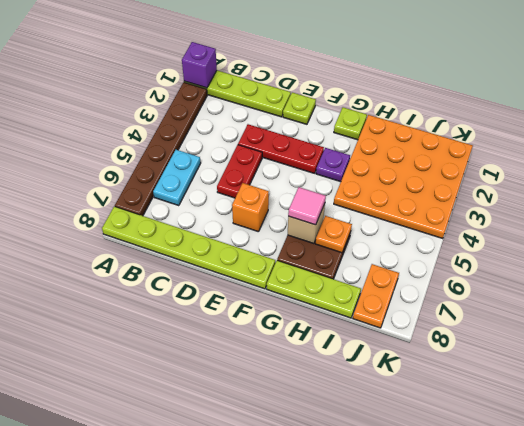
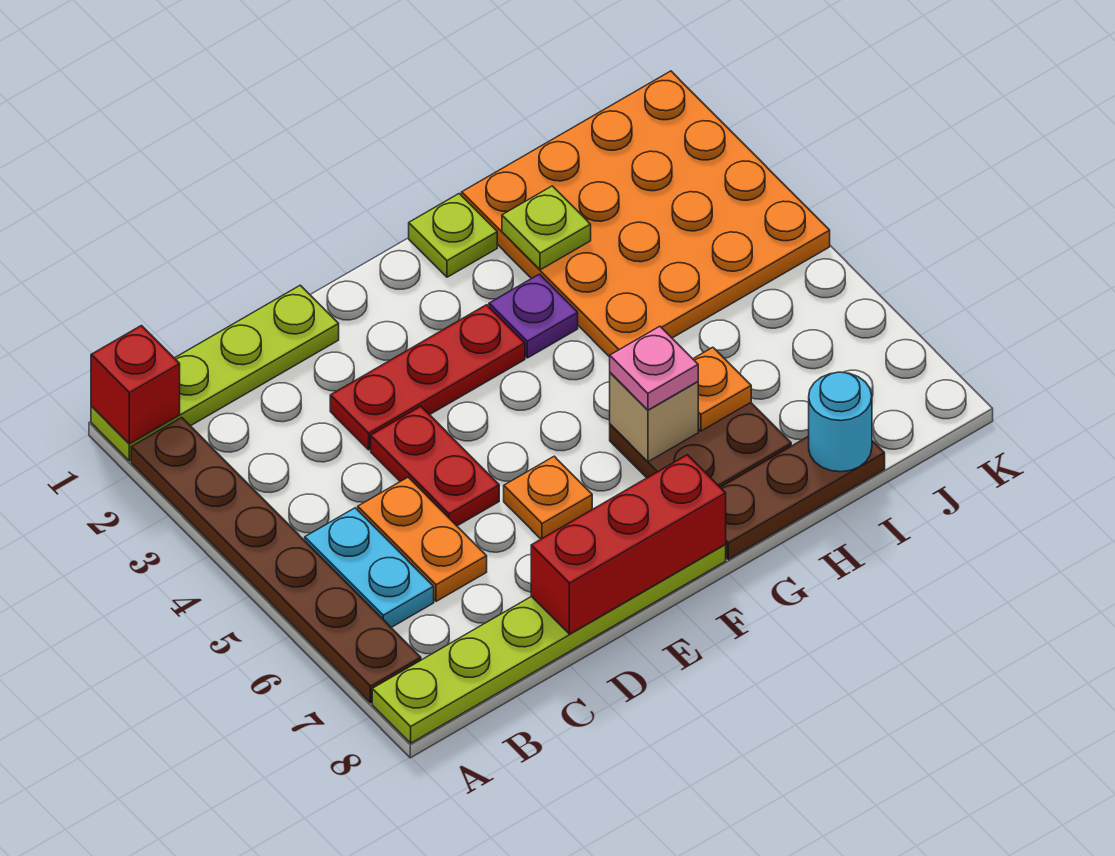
purple 1x1 brick [182,42,217,88] -> red 1x1 brick [91,326,180,444]
none -> red 1x3 brick [531,455,726,634]
lime 1x1 plate [283,92,316,124] -> lime 1x1 plate moved to [502,186,591,270]
orange 1x1 brick [232,183,269,232] -> orange 1x1 plate [504,456,592,539]
pink 1x1 tile [288,187,326,225] -> pink 1x1 plate [610,326,698,410]
lime 1x3 plate [267,261,361,318] -> brown 1x3 plate [720,436,885,560]
none -> cyan 1x1 round brick [809,372,872,472]
orange 1x2 plate [353,264,399,328] -> orange 1x2 plate moved to [358,477,487,601]

